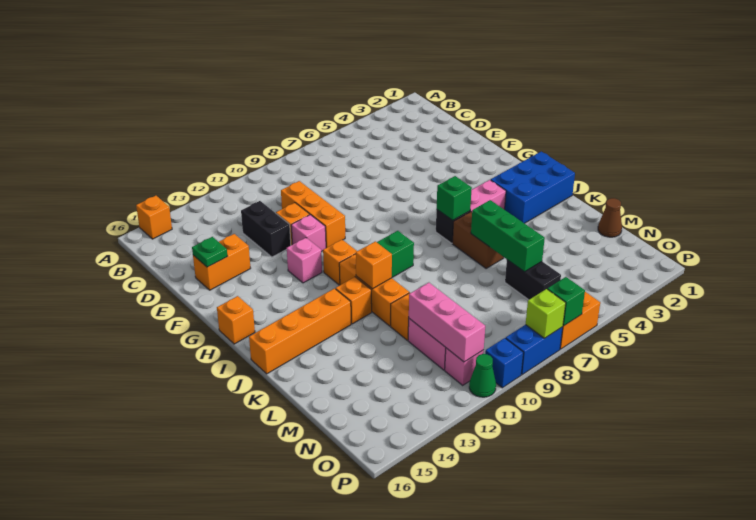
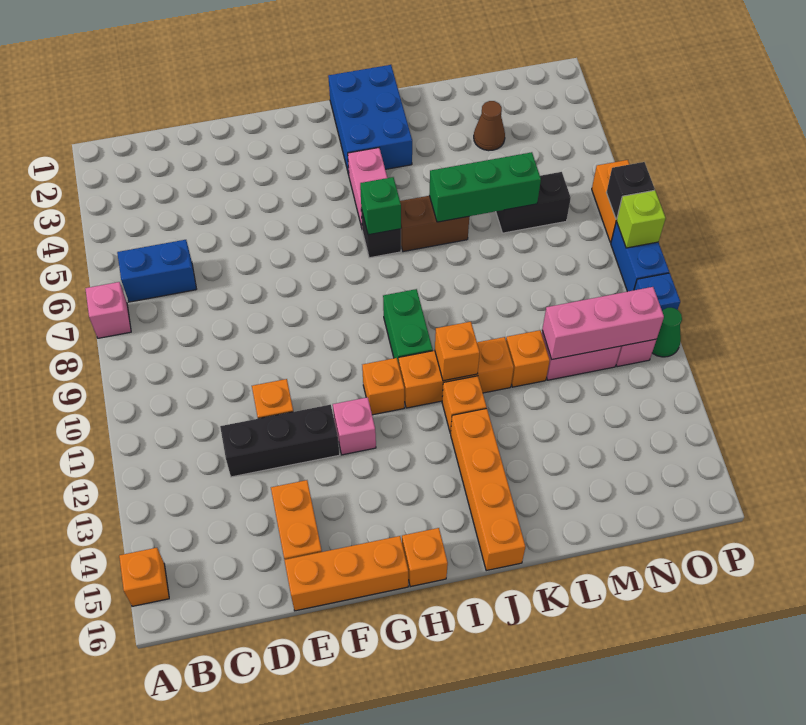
none -> blue 1x2 brick [117,240,196,302]
orange 1x3 brick [281,181,345,248] -> orange 1x3 brick moved to [284,536,408,611]
black 1x2 brick [241,201,291,257] -> black 1x3 brick [220,405,340,477]
green 1x1 plate [192,237,227,267] -> none
pink 1x1 brick [291,215,326,252] -> pink 1x1 brick moved to [85,282,131,338]
brown 1x1 cone [598,198,622,237] -> brown 1x1 cone moved to [474,101,505,151]
green 1x1 brick [547,277,585,326] -> black 1x1 brick [606,162,655,219]

